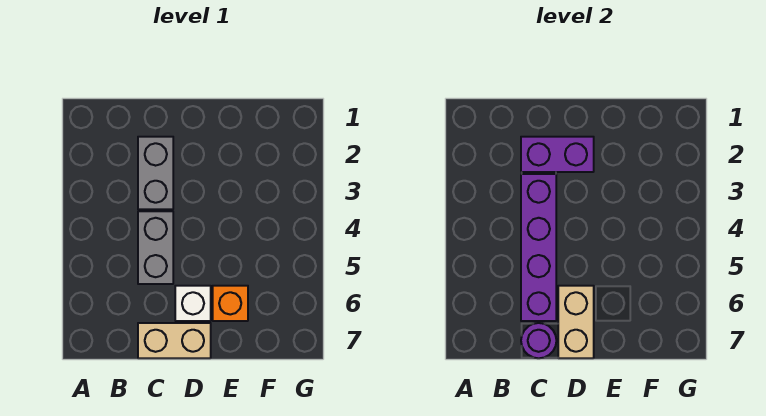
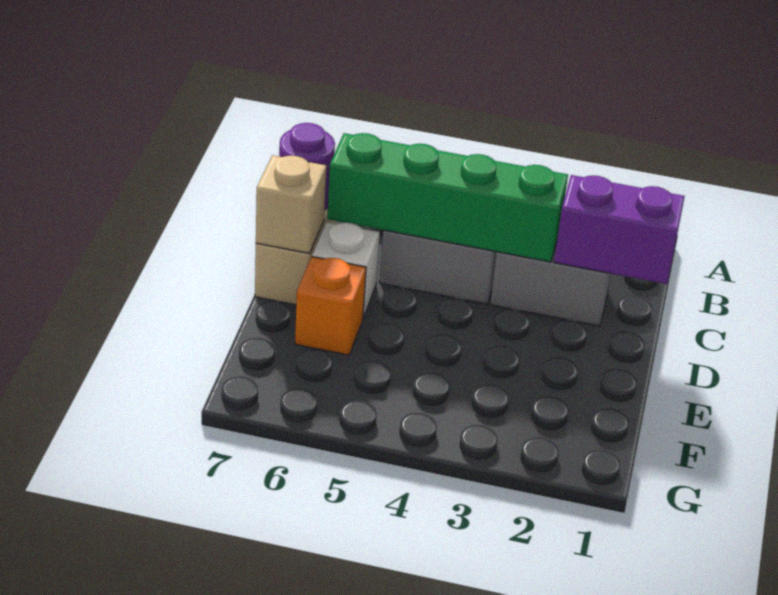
purple 1x2 brick [521,137,594,172] -> purple 1x2 brick turned to [554,175,685,284]
purple 1x4 brick [521,174,556,321] -> green 1x4 brick [327,133,568,262]
tan 1x2 brick [558,286,594,358] -> tan 1x1 brick [256,155,326,254]

